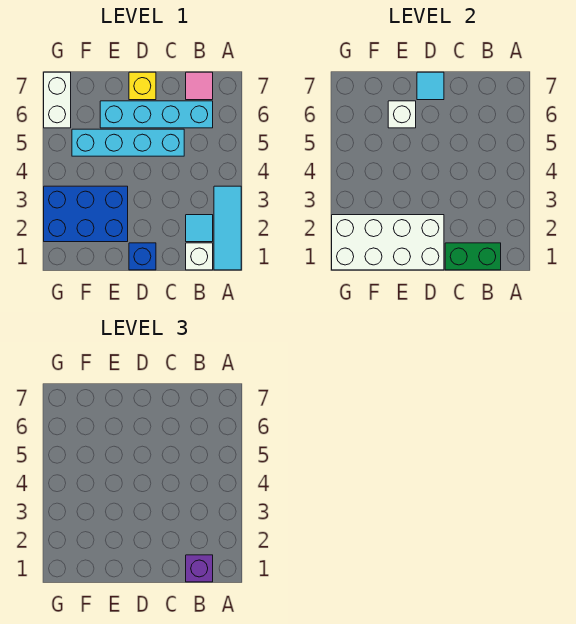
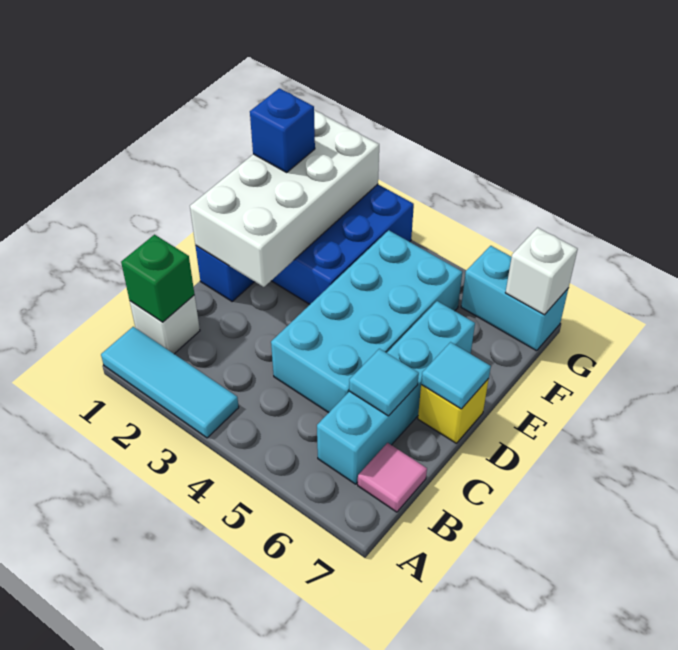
green 1x2 brick [445,243,501,270] -> green 1x1 brick [121,235,195,322]
purple 1x1 brick [186,555,213,582] -> none
cyan 1x1 tile [186,215,213,242] -> cyan 1x1 tile moved to [349,349,419,416]
cyan 1x4 brick [72,129,184,156] -> cyan 2x4 brick [271,230,462,413]
white 1x1 brick [388,101,416,128] -> white 1x1 brick moved to [506,228,578,315]
none -> blue 1x1 brick [250,88,315,172]
white 1x2 brick [44,72,71,128] -> cyan 1x2 brick [461,246,568,351]

